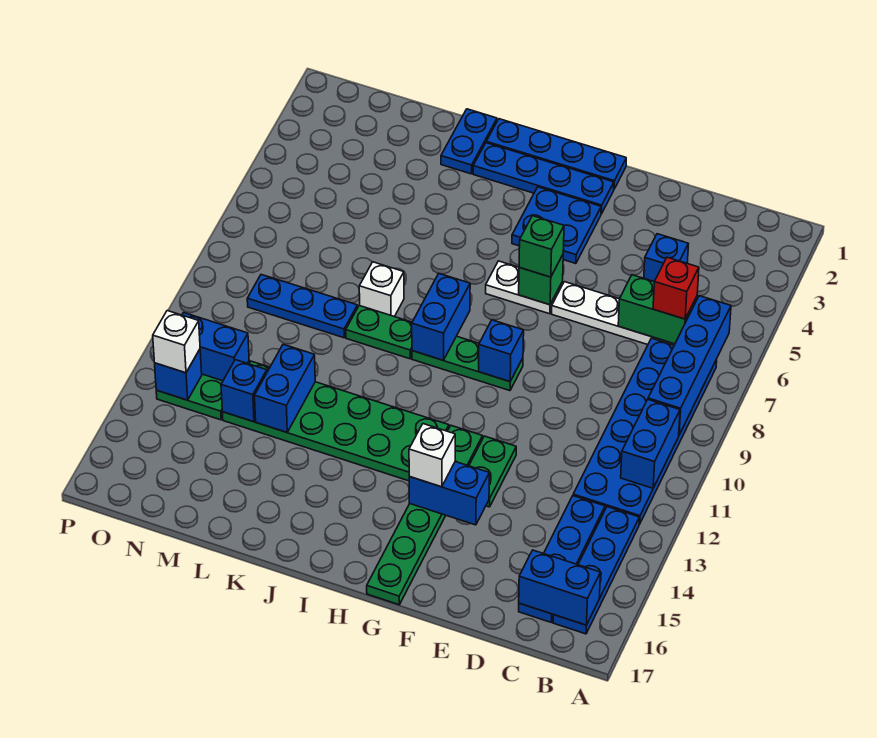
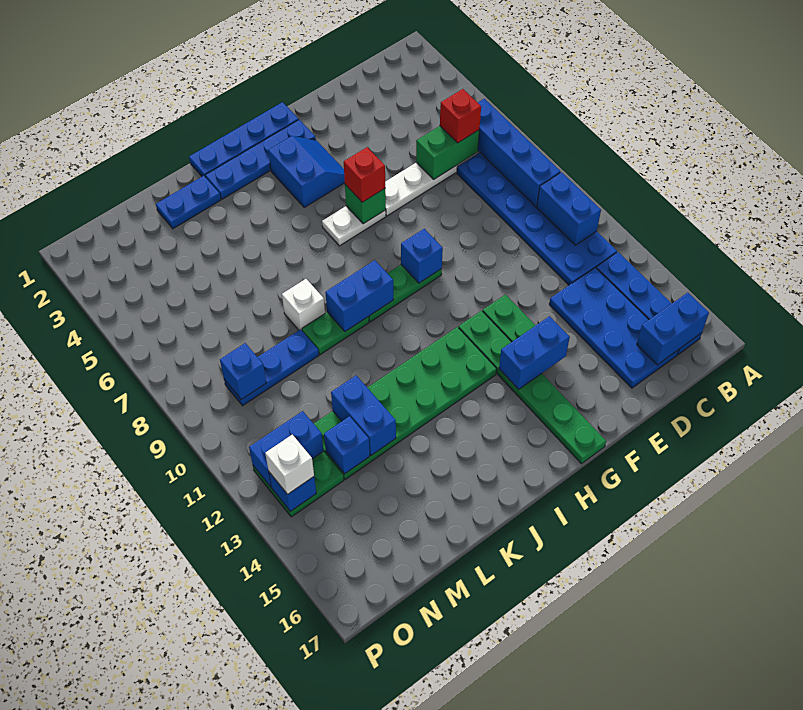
blue 1x4 plate [519,496,605,622] -> blue 2x4 plate [549,267,679,388]
blue 1x1 brick [644,234,688,281] -> blue 1x1 brick moved to [220,343,266,400]
blue 2x2 plate [512,187,601,264] -> blue 2x2 slope [268,136,345,207]
green 1x1 brick [519,216,564,277] -> red 1x1 brick [344,147,385,202]
white 1x1 brick [409,424,455,487] -> none
blue 1x2 brick [412,273,470,360] -> blue 1x2 brick turned to [325,260,393,332]
blue 1x2 plate [441,109,497,174] -> blue 1x2 plate turned to [156,176,221,229]

